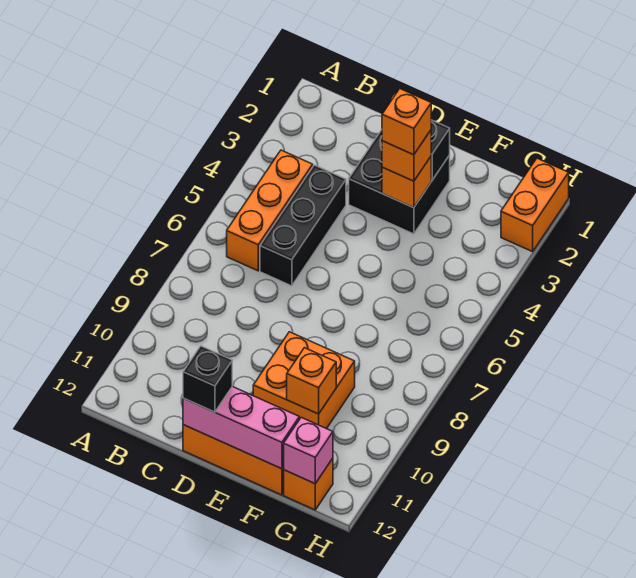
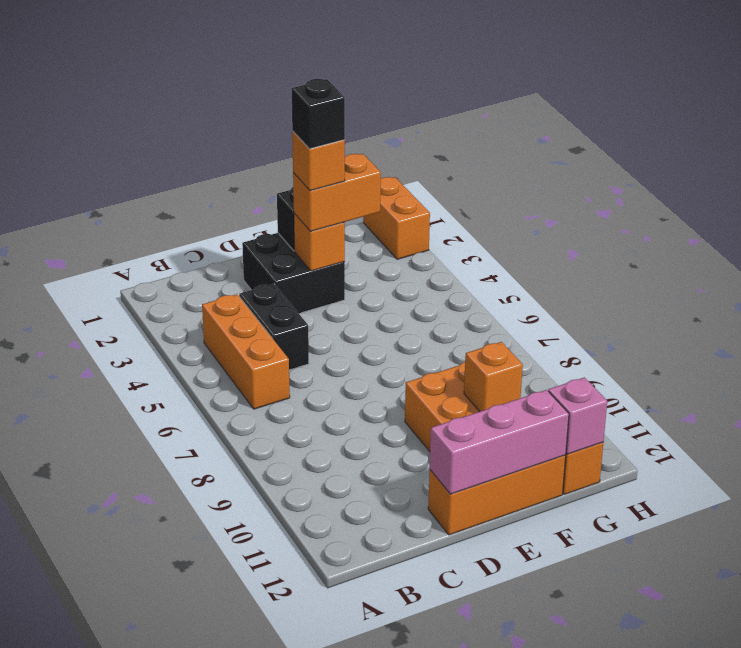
black 1x3 brick [260,165,346,286] -> black 1x2 brick [239,284,309,370]
black 1x1 brick [183,346,232,412] -> black 1x1 brick moved to [292,79,345,149]
orange 1x1 brick [382,130,431,181] -> orange 1x2 brick [293,154,381,231]

